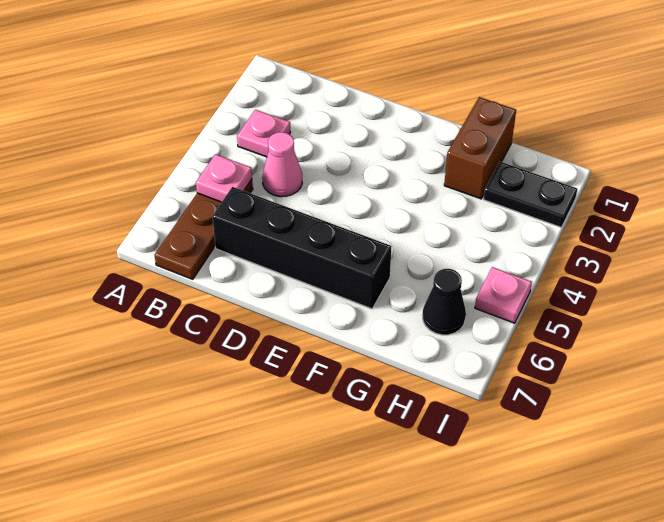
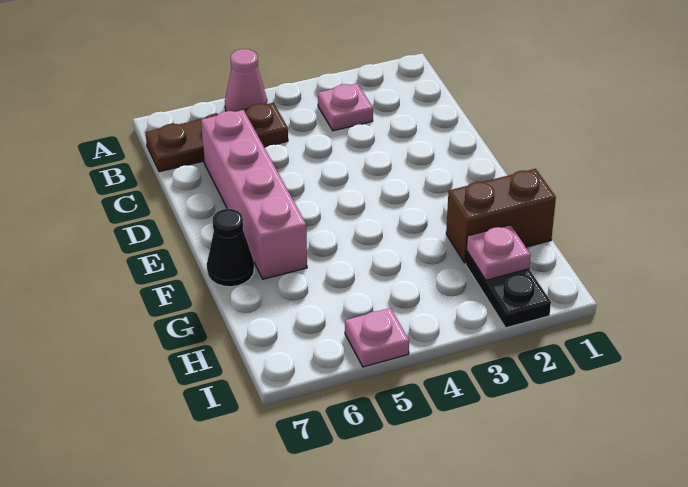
pink 1x1 plate [196,154,252,202] -> pink 1x1 plate moved to [467,225,531,280]
pink 1x1 cone [262,132,302,197] -> pink 1x1 cone moved to [225,49,267,112]
black 1x4 brick [212,187,392,309] -> pink 1x4 brick [201,110,307,279]
black 1x1 cone [423,269,466,335] -> black 1x1 cone moved to [207,209,254,287]

